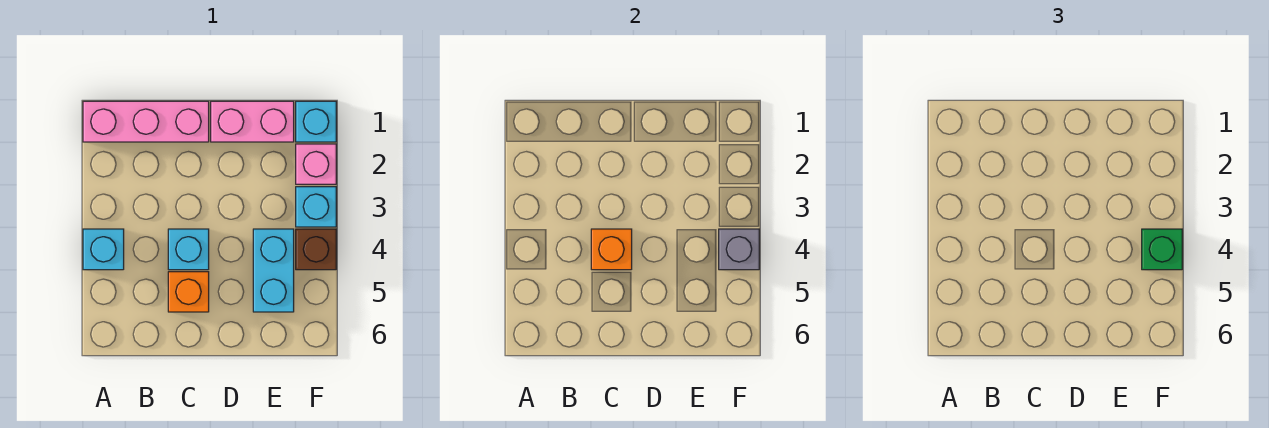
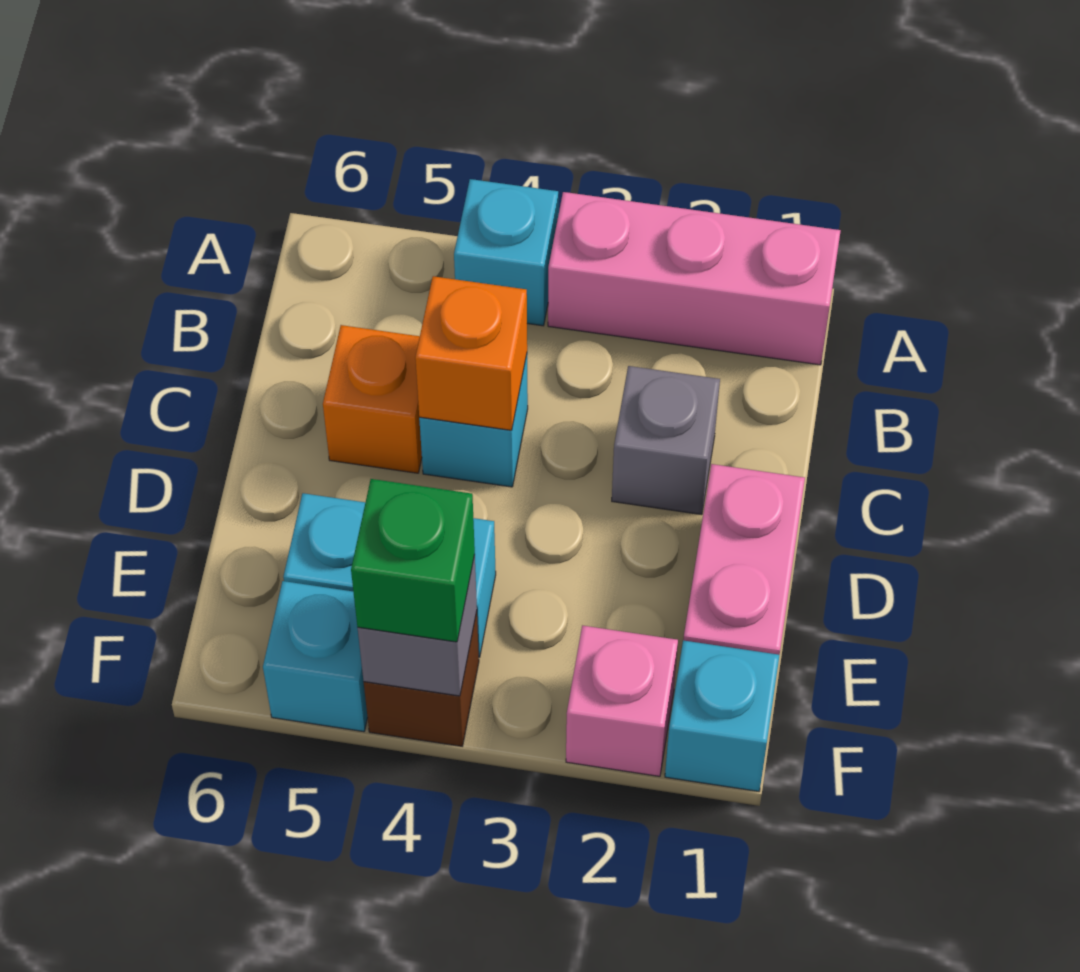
pink 1x3 brick [83,101,209,142] -> pink 1x3 brick turned to [548,192,841,365]
none -> grey 1x1 brick [612,366,720,515]
cyan 1x1 brick [296,187,336,227] -> cyan 1x1 brick moved to [263,581,368,732]

